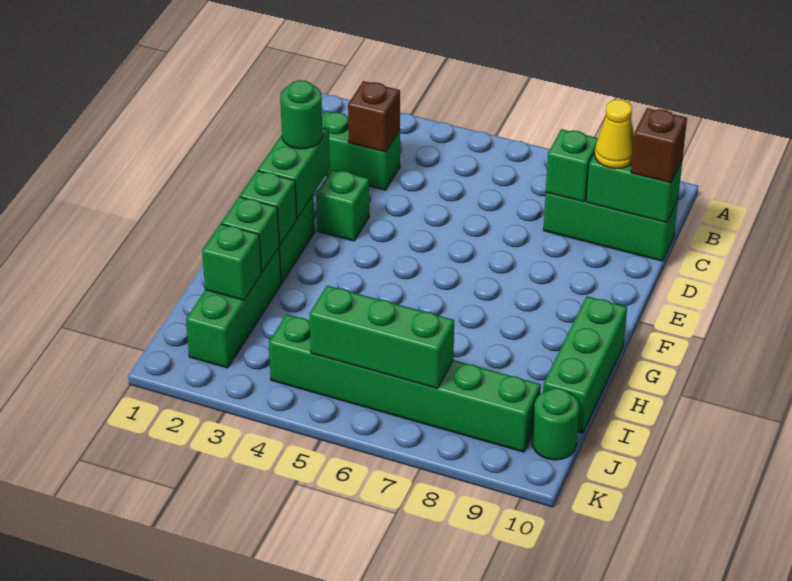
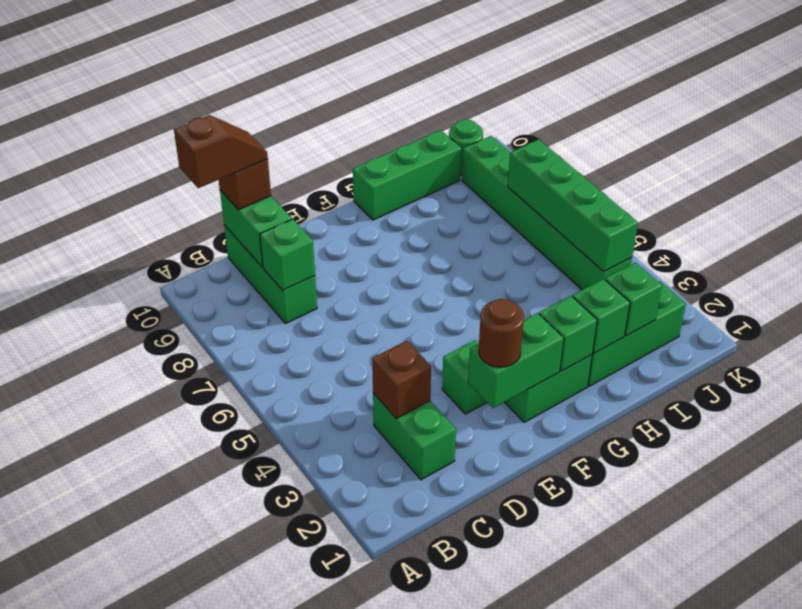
none -> brown 1x2 slope [174,115,268,188]
yellow 1x1 cone [595,99,634,169] -> none
green 1x1 round brick [280,80,323,149] -> brown 1x1 round brick [479,299,524,367]
green 1x3 brick [309,286,454,389] -> green 1x4 brick [508,139,638,272]

